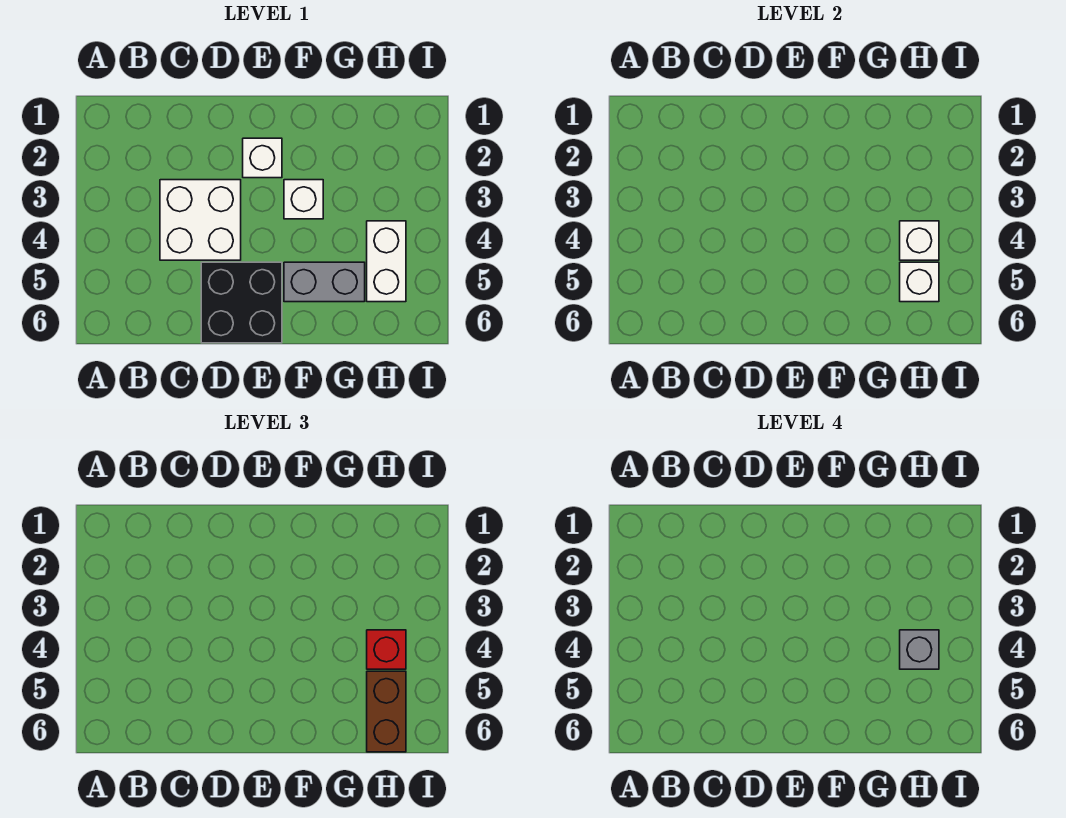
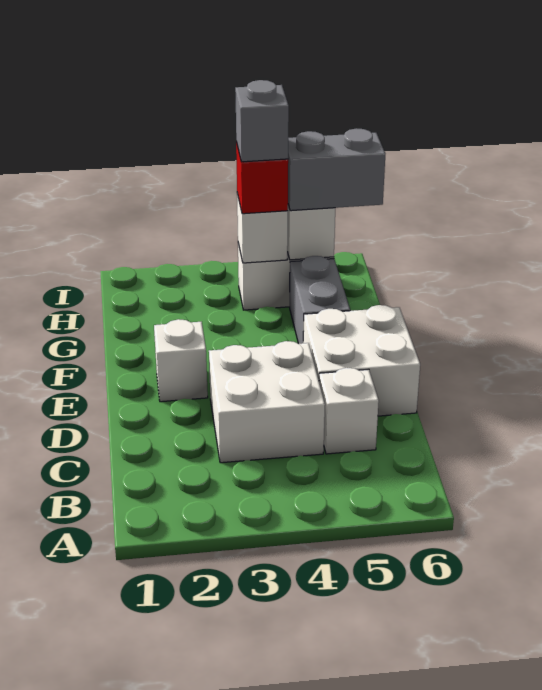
black 2x2 brick [201,262,282,343] -> white 2x2 brick [303,305,420,416]
white 1x1 brick [284,180,323,219] -> white 1x1 brick moved to [319,368,379,454]
brown 1x2 brick [367,671,406,752] -> grey 1x2 brick [288,128,385,211]

